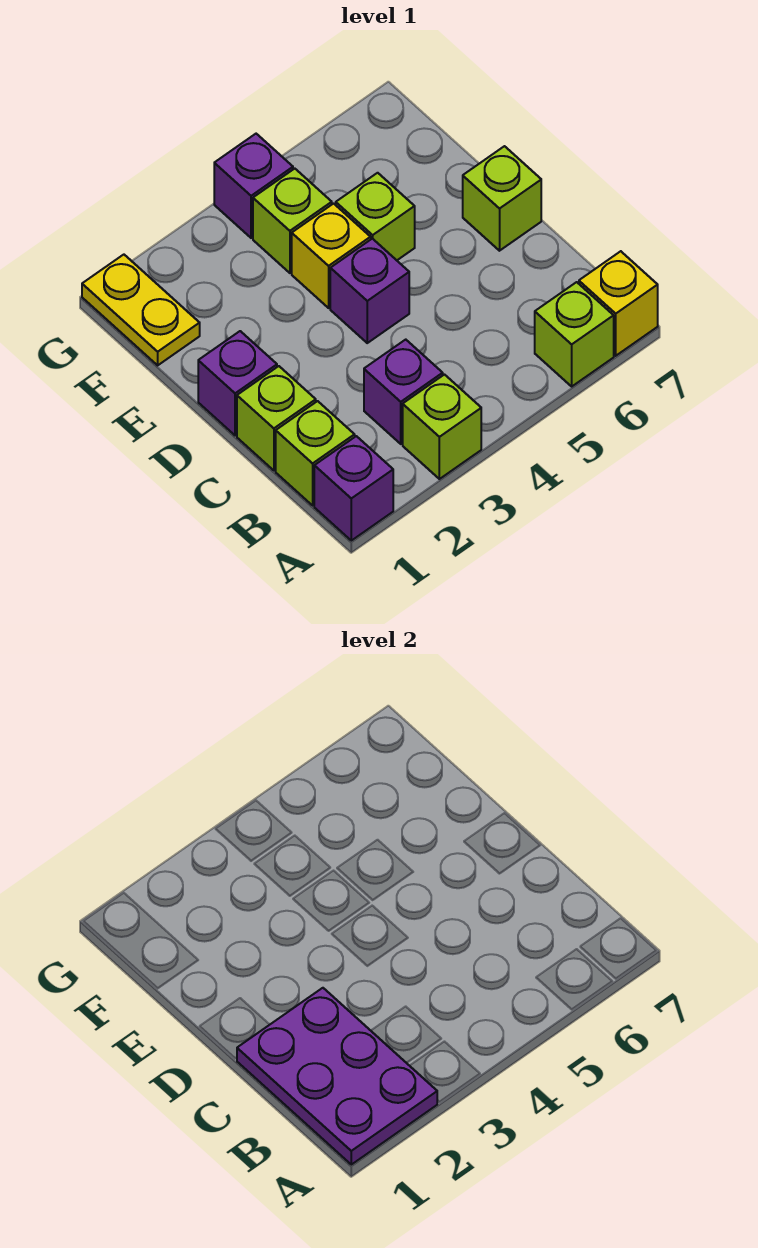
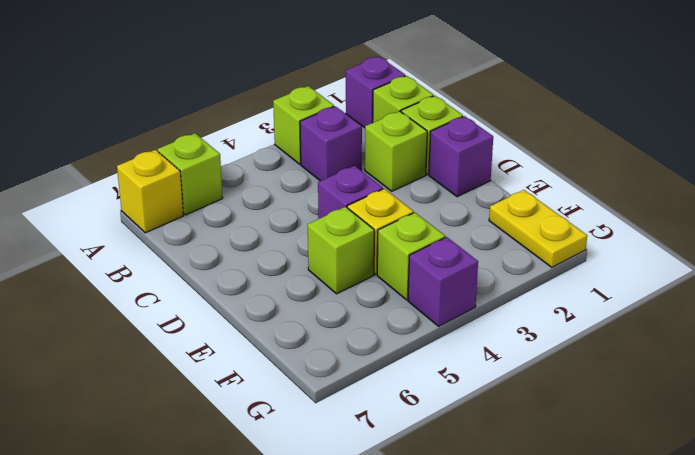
purple 2x3 plate [237,988,437,1165] -> none
lime 1x1 brick [463,146,541,251] -> lime 1x1 brick moved to [365,111,427,191]

